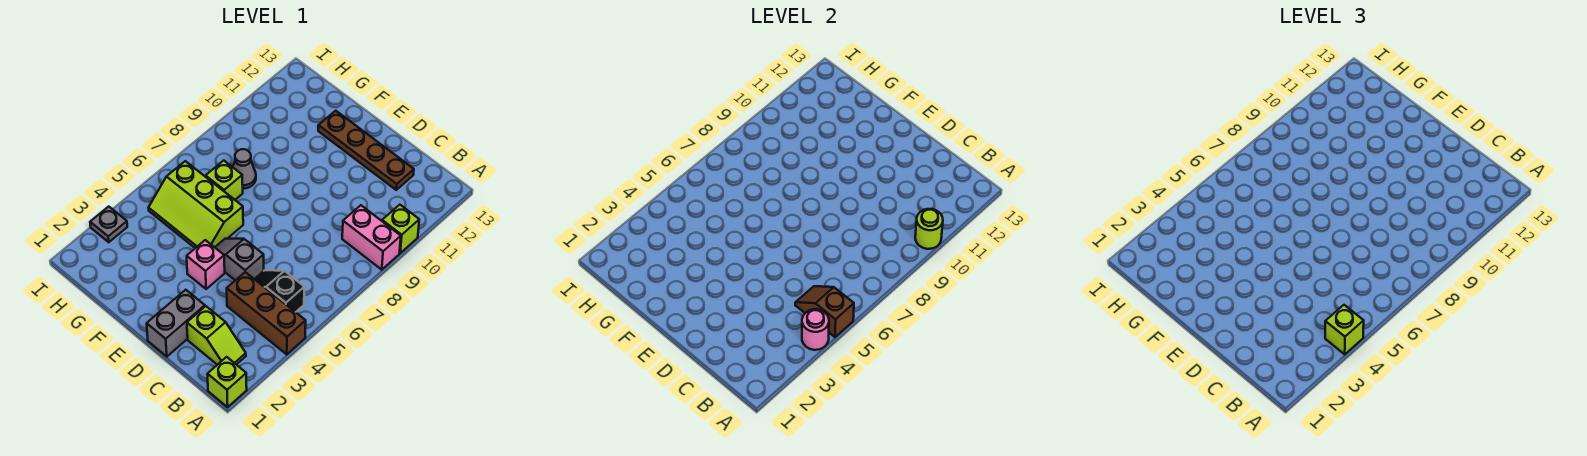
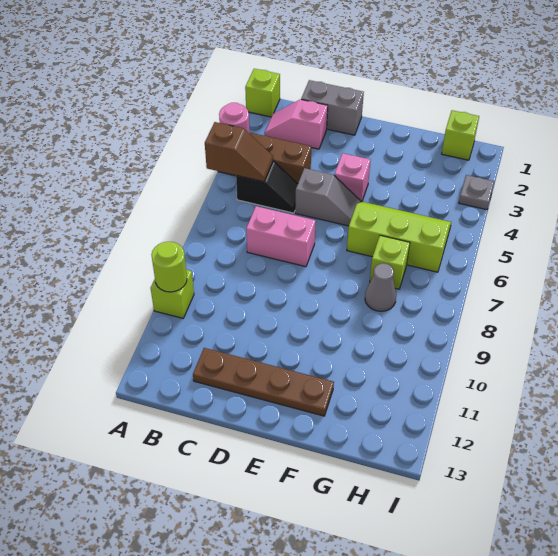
lime 1x1 brick [1325,305,1364,354] -> lime 1x1 brick moved to [442,110,479,160]
pink 1x2 brick [342,205,401,270] -> pink 1x2 brick moved to [246,206,316,267]
lime 1x2 slope [187,306,246,365] -> pink 1x2 slope [265,99,328,149]
grey 1x2 brick [147,290,205,357] -> grey 1x2 brick turned to [301,80,364,135]

